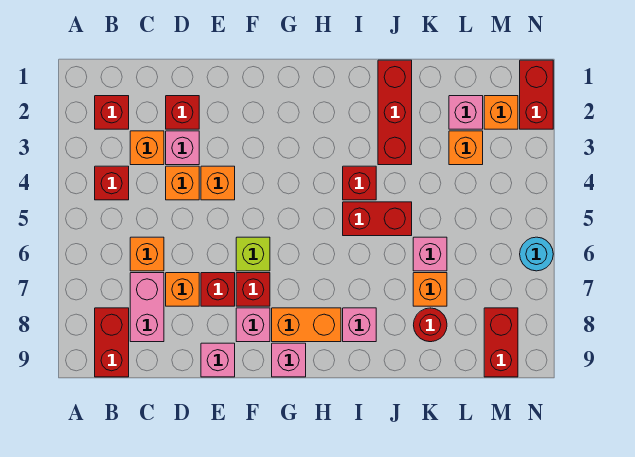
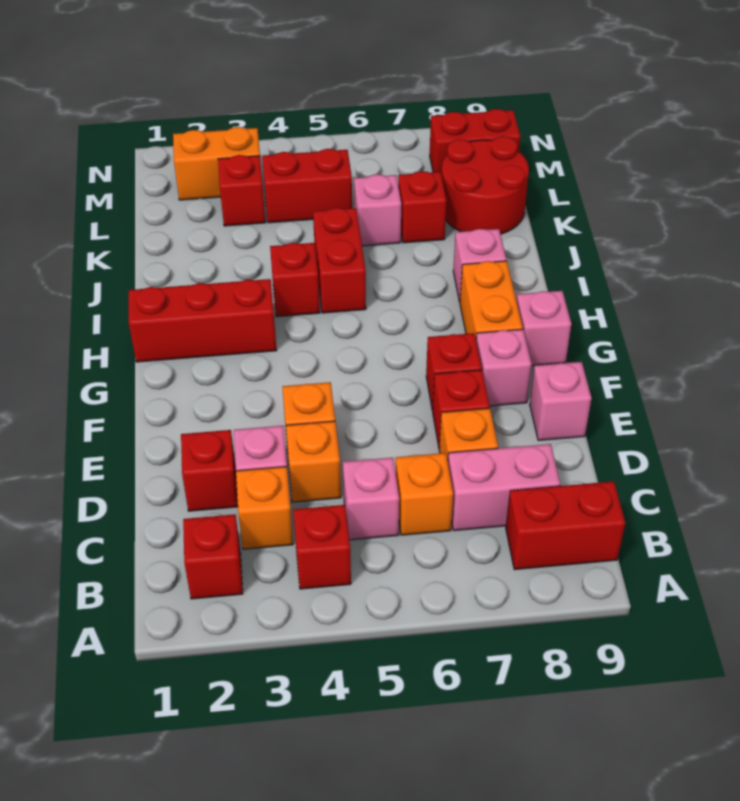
lime 1x1 brick [236,237,270,271] -> none
red 1x3 brick [378,60,412,165] -> red 1x3 brick moved to [129,279,277,362]
orange 1x1 brick [413,273,447,306] -> red 1x1 brick [398,171,446,243]
red 1x1 round brick [414,308,447,342] -> red 2x2 round brick [442,136,529,234]
pink 1x1 brick [449,96,483,129] -> pink 1x1 brick moved to [343,458,399,540]
orange 1x1 brick [449,131,483,165] -> red 1x1 brick [218,155,266,226]
orange 1x1 brick [484,96,518,129] -> orange 1x2 brick [173,127,260,200]
red 1x2 brick [520,60,553,129] -> red 1x2 brick moved to [262,149,352,223]
cyan 1x1 round brick [520,237,553,271] -> none

